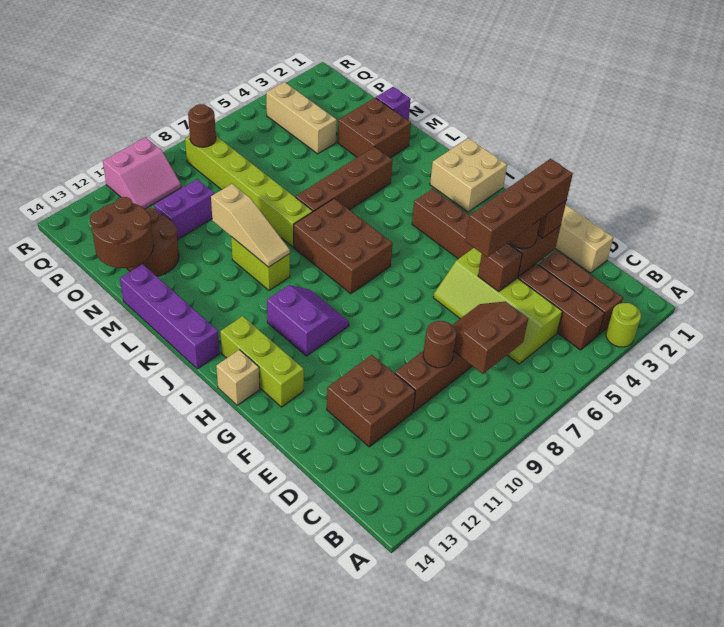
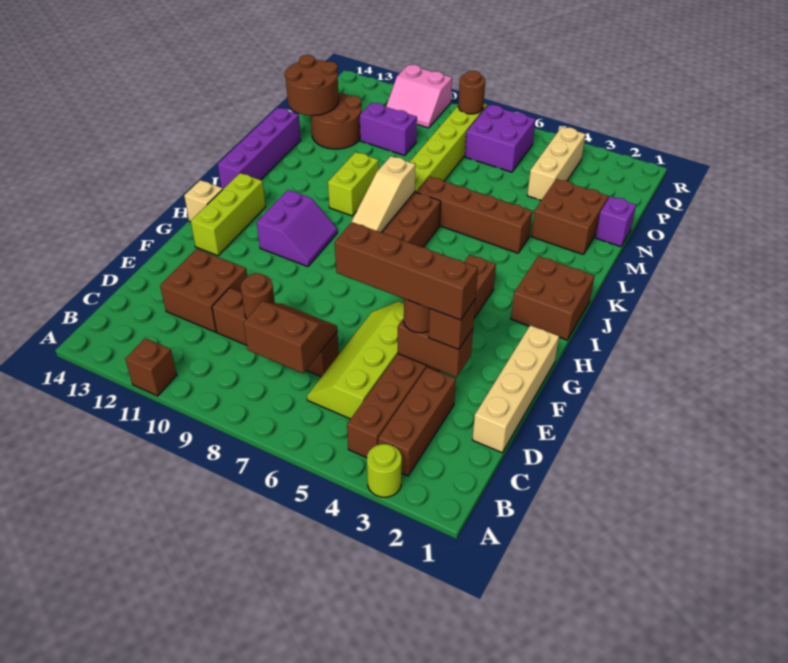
brown 1x1 brick [478,243,522,292] -> brown 1x1 brick moved to [125,338,177,396]
tan 2x2 brick [430,138,507,212] -> brown 2x2 brick [511,256,595,340]
tan 1x3 slope [211,184,290,267] -> tan 1x3 slope moved to [351,156,415,232]
none -> purple 2x2 brick [465,105,536,172]

